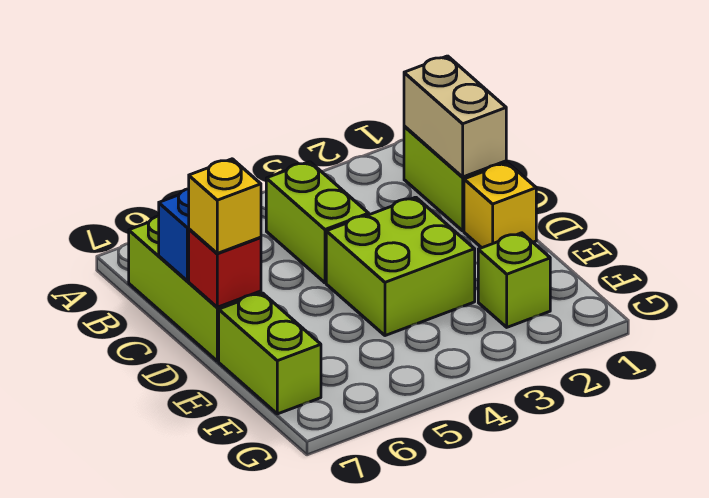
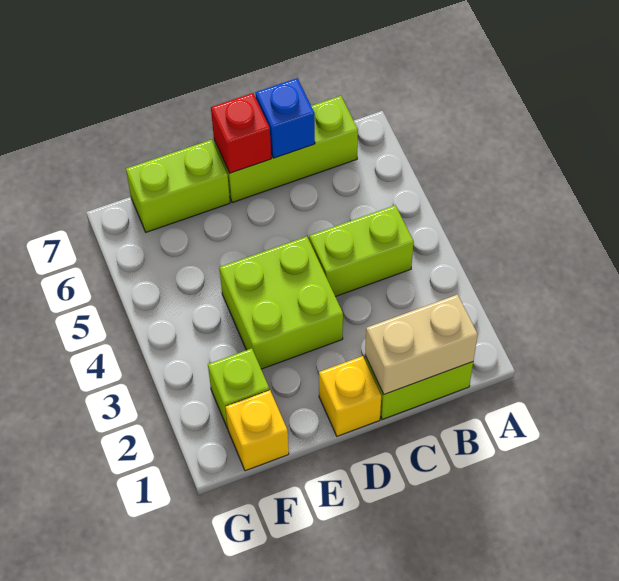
yellow 1x1 brick [189,159,261,253] -> yellow 1x1 brick moved to [225,390,289,471]

